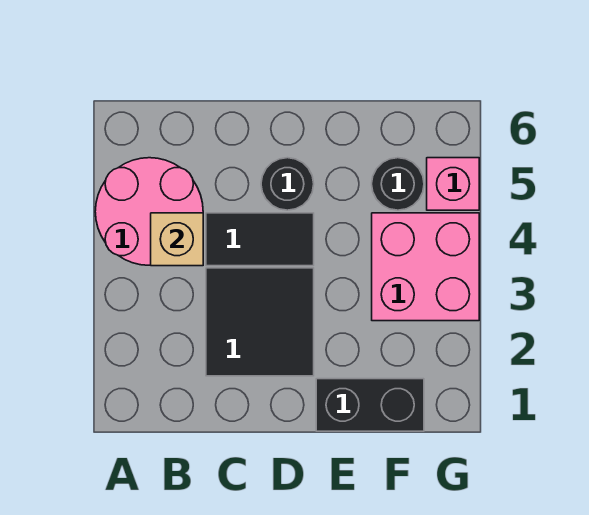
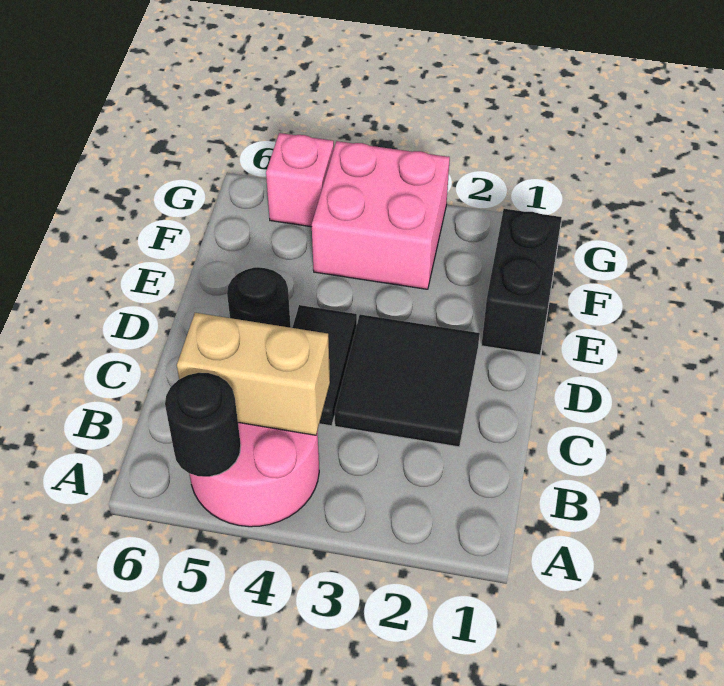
tan 1x1 brick [151,213,203,266] -> tan 1x2 brick [177,313,330,435]
black 1x1 round brick [372,158,424,210] -> black 1x1 round brick moved to [165,373,241,477]

